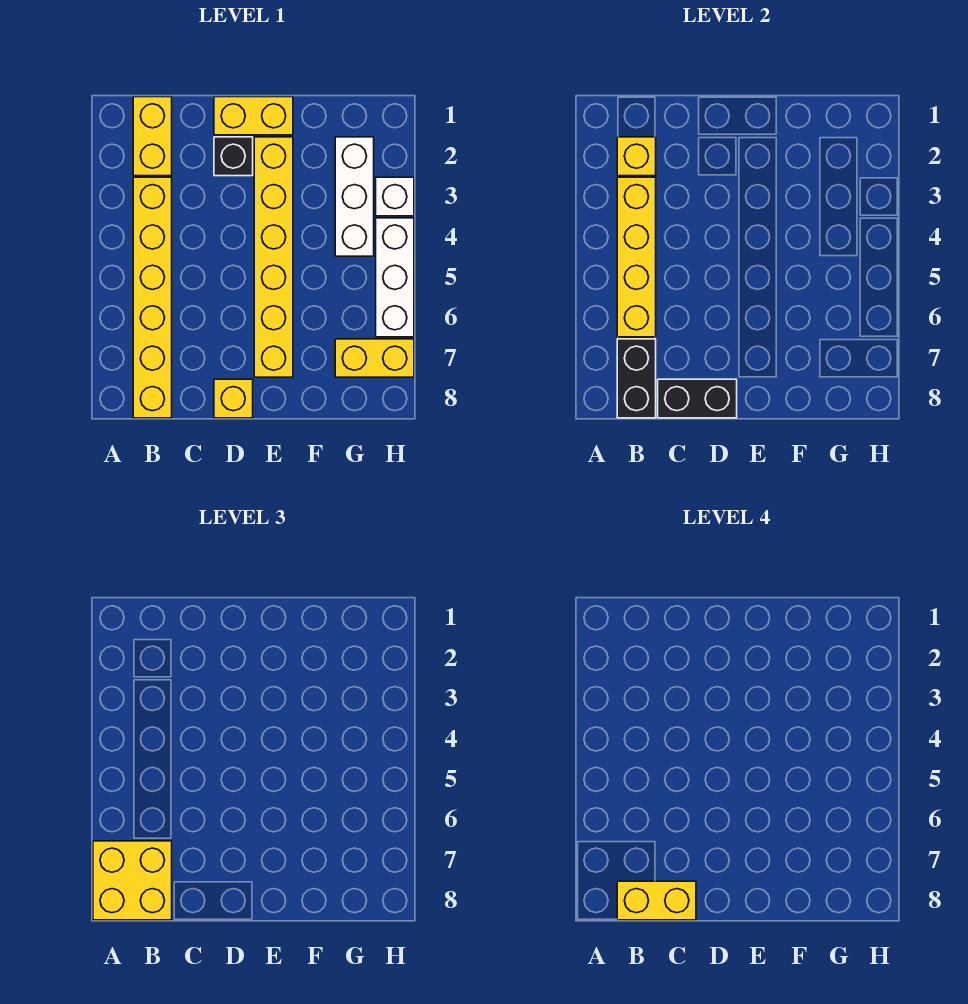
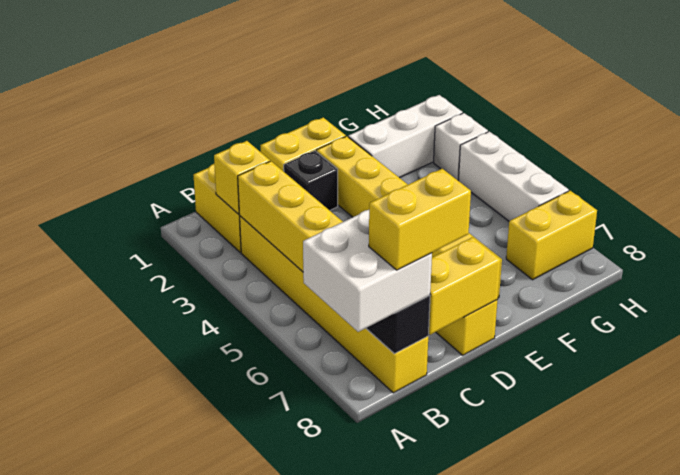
yellow 2x2 brick [93,841,172,920] -> white 2x2 brick [303,210,432,332]
black 1x2 brick [658,379,737,418] -> yellow 1x2 brick [429,237,501,335]
white 1x3 brick [335,137,374,256] -> white 1x3 brick turned to [348,95,463,178]

